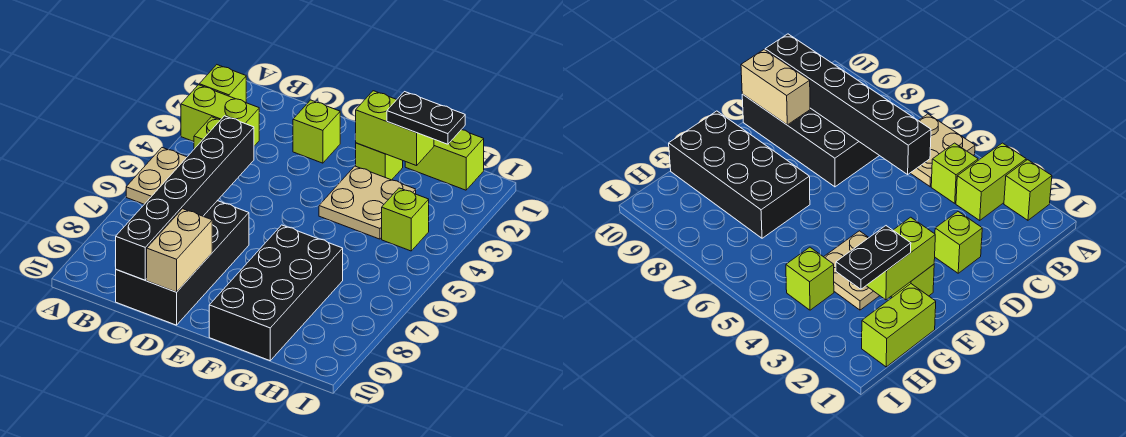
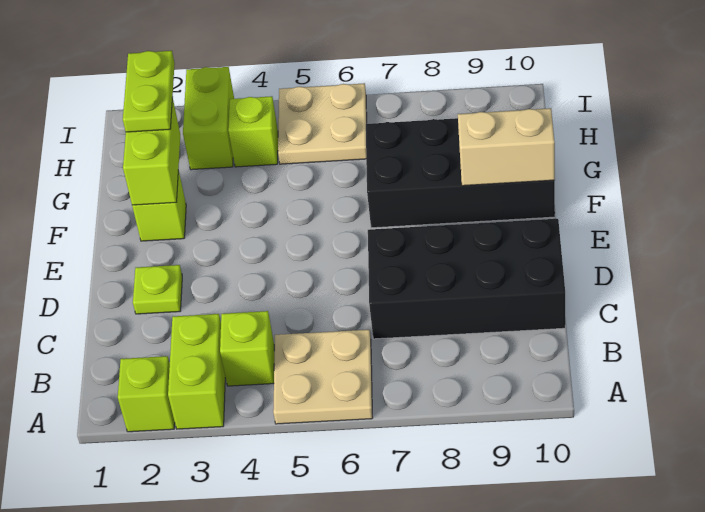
black 1x6 brick [116,116,254,280] -> none
lime 1x1 brick [293,100,340,163] -> lime 1x1 plate [133,265,182,314]
tan 1x2 brick [147,209,212,292] -> tan 1x2 brick moved to [458,108,555,186]
tan 2x2 plate [319,166,416,239] -> tan 2x2 plate moved to [278,83,367,164]
lime 1x2 brick [405,130,484,190] -> lime 1x2 brick moved to [183,67,234,170]
black 1x2 plate [387,92,465,144] -> lime 1x2 plate [123,51,175,132]

